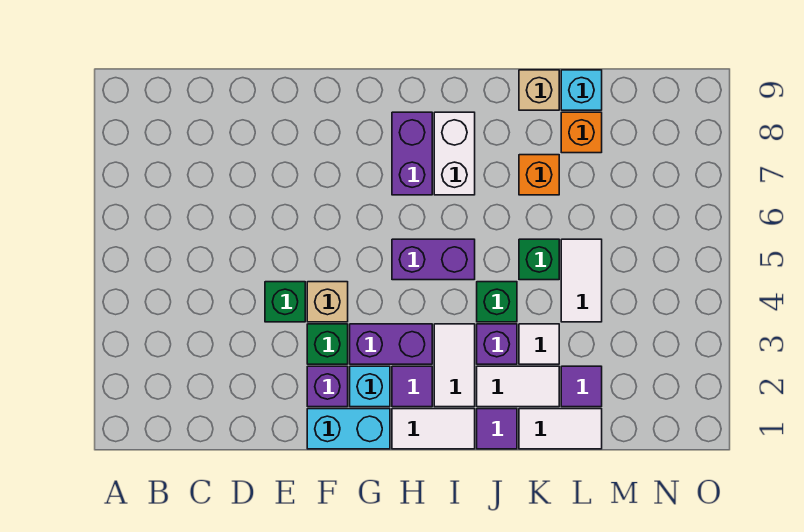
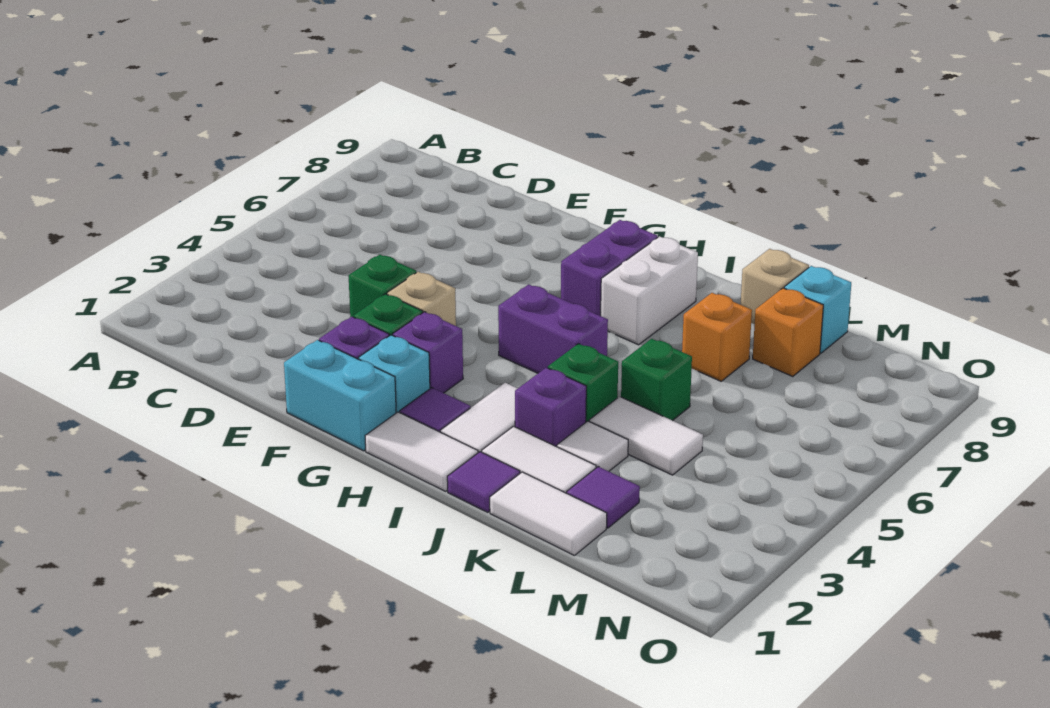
purple 1x2 brick [350,324,432,364] -> purple 1x1 brick [393,312,463,393]
white 1x2 tile [561,239,602,322] -> white 1x2 tile turned to [589,397,703,475]

